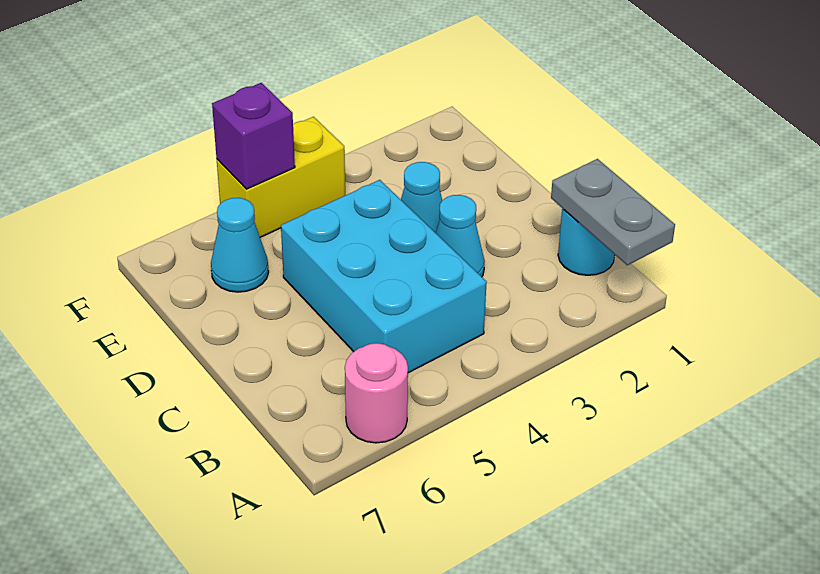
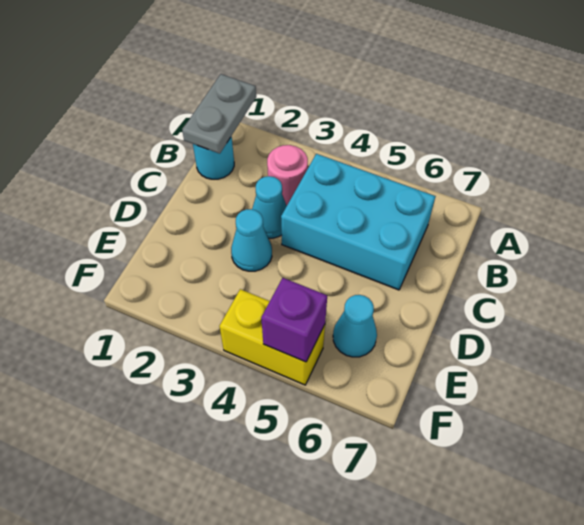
pink 1x1 round brick [345,343,408,443] -> pink 1x1 round brick moved to [267,145,308,205]
cyan 2x3 brick [281,180,487,373] -> cyan 2x3 brick turned to [281,154,436,290]

